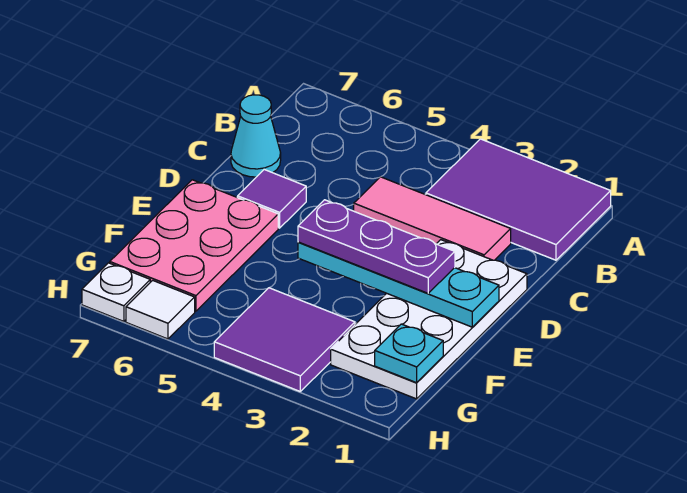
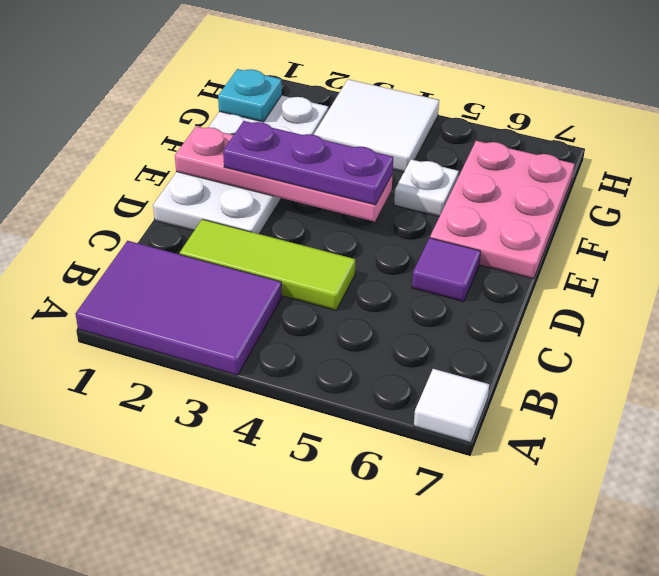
pink 1x3 tile [354,177,511,260] -> lime 1x3 tile [180,219,355,310]
cyan 1x1 cone [231,95,281,177] -> none
cyan 1x4 plate [298,242,499,327] -> pink 1x4 plate [175,126,393,222]
purple 2x2 tile [214,288,355,391] -> white 2x2 tile [314,79,439,172]
white 1x1 tile [126,280,195,339] -> white 1x1 tile moved to [414,369,489,443]
white 1x1 plate [82,263,150,321] -> white 1x1 plate moved to [394,159,459,216]

